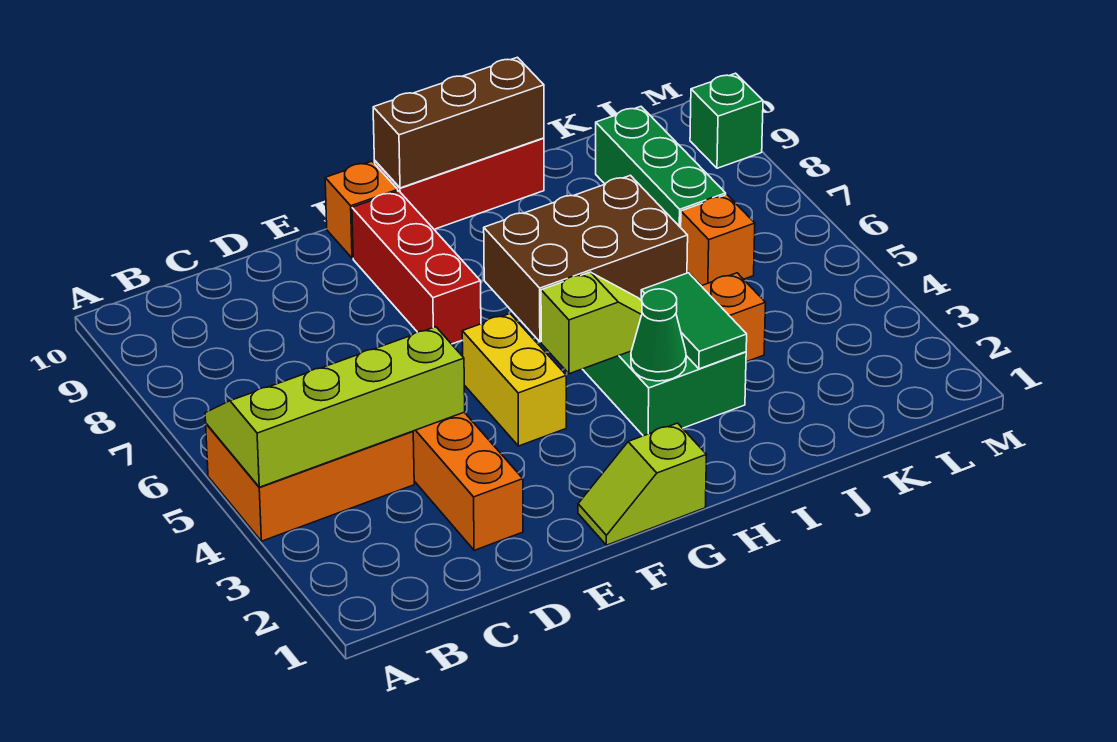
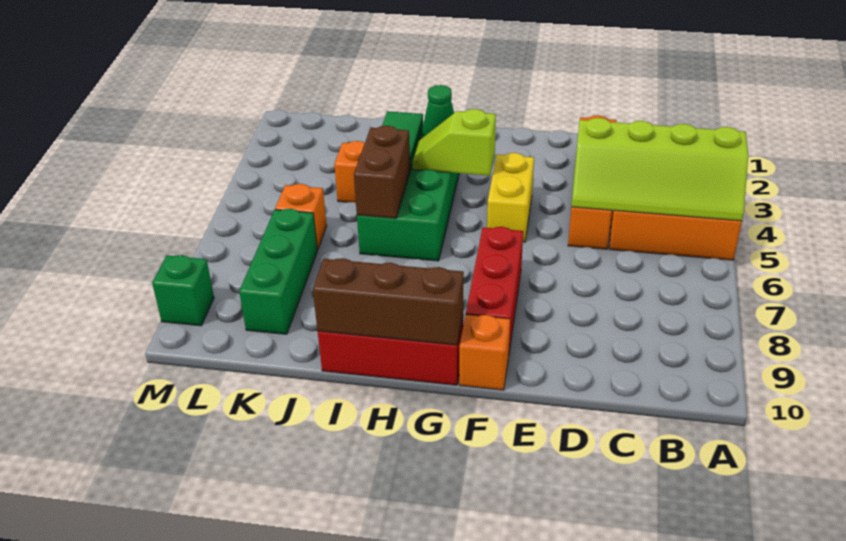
lime 1x2 slope [578,423,706,545] -> none
brown 2x3 brick [484,175,688,342] -> brown 1x2 brick [354,126,410,218]

